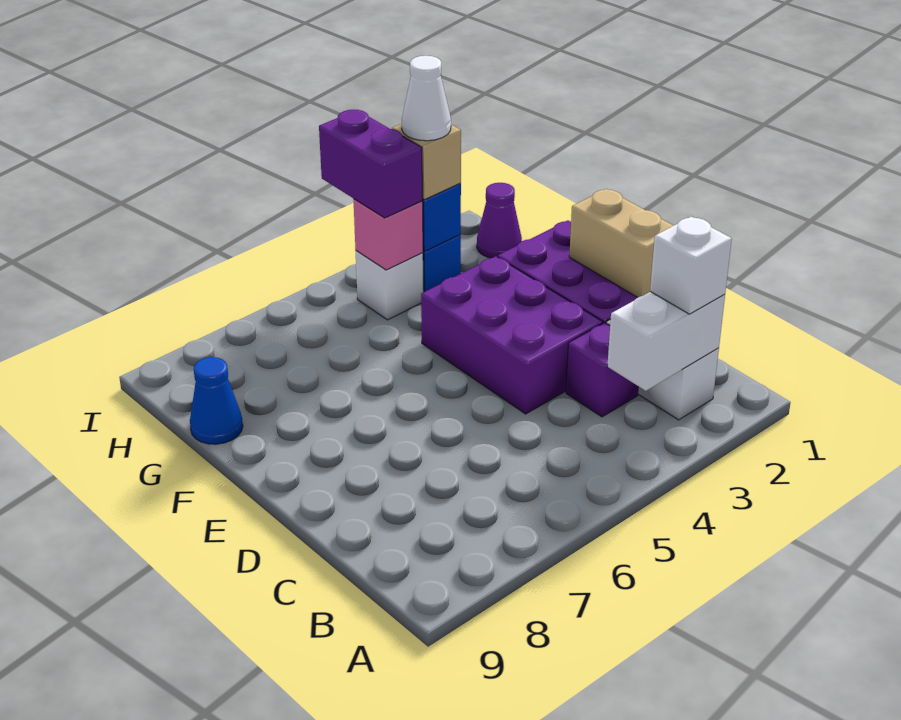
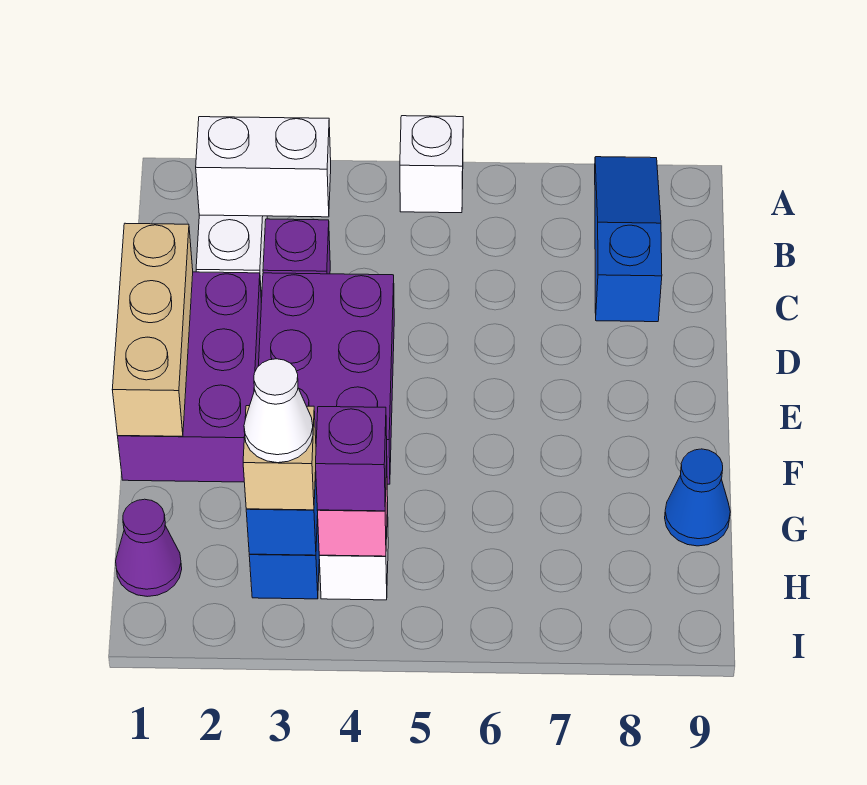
none -> blue 1x3 slope [595,157,662,322]
white 1x1 brick [650,217,732,314] -> white 1x1 brick moved to [400,116,463,213]
tan 1x2 brick [569,189,673,297] -> tan 1x3 brick [112,223,193,436]
purple 1x2 brick [319,109,422,218] -> purple 1x1 brick [316,407,387,511]

